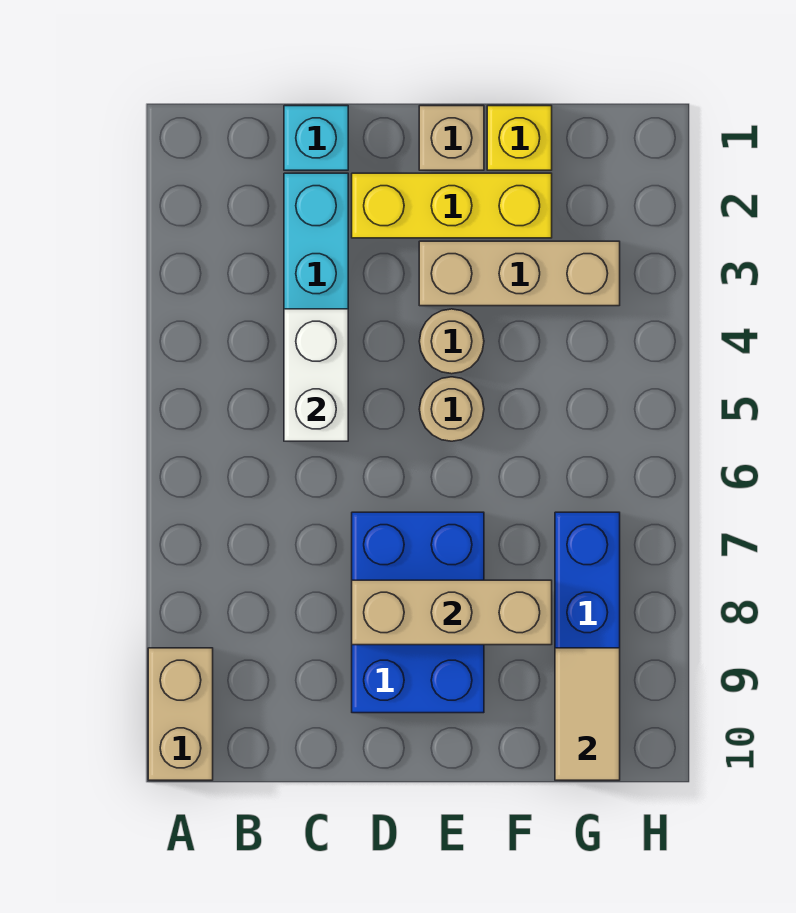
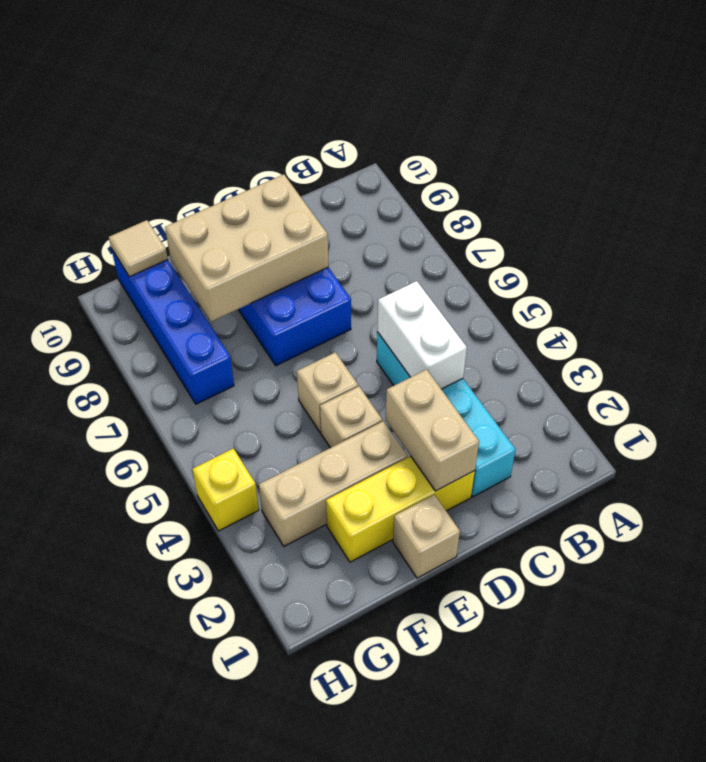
tan 1x2 brick [148,648,213,780] -> tan 1x2 brick moved to [386,369,479,491]
cyan 1x1 brick [284,106,348,170] -> none
tan 1x3 brick [352,580,552,645] -> tan 2x3 brick [165,174,328,322]
tan 1x1 round brick [419,309,484,374] -> tan 1x1 brick [320,386,382,448]
tan 1x1 round brick [419,377,484,441] -> tan 1x1 brick [297,352,358,432]
yellow 1x1 brick [487,106,552,170] -> yellow 1x1 brick moved to [193,449,259,531]
tan 1x2 tile [555,648,620,780] -> tan 1x1 tile [109,220,168,277]

